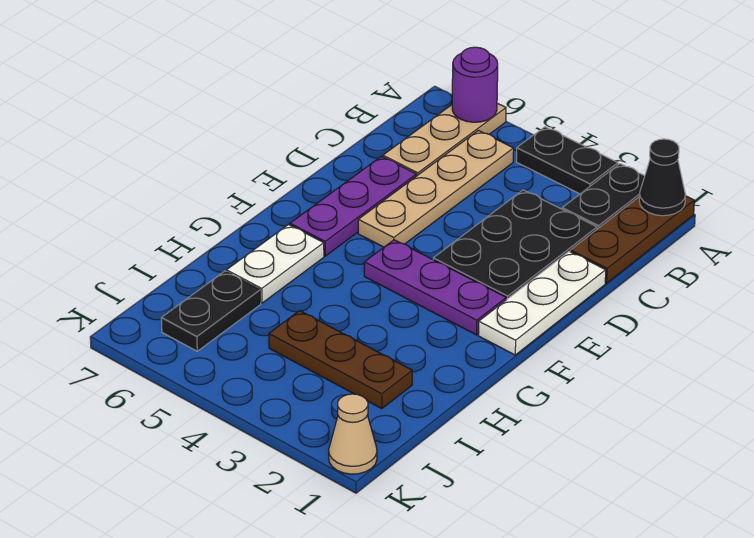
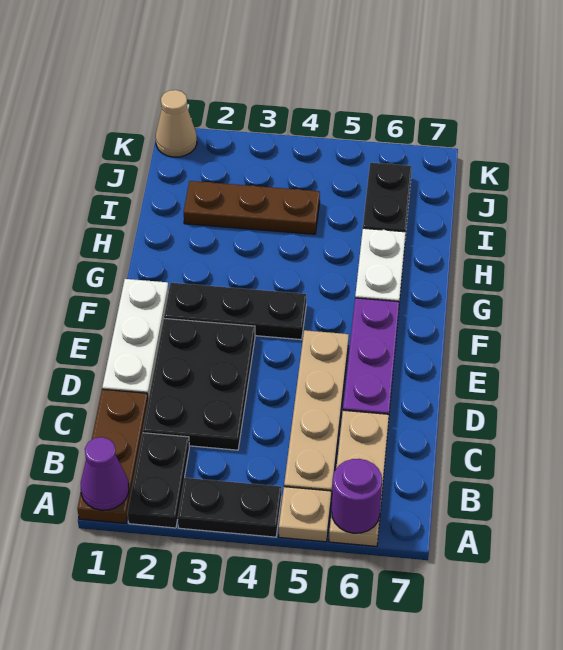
black 1x1 cone [639,139,685,216] -> purple 1x1 cone [81,437,129,510]
none -> tan 1x1 plate [279,487,331,542]
purple 1x3 plate [364,240,506,335] -> black 1x3 plate [164,283,306,340]

